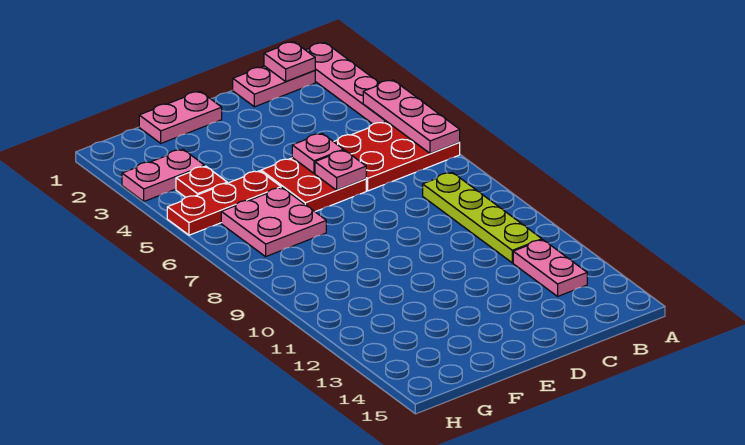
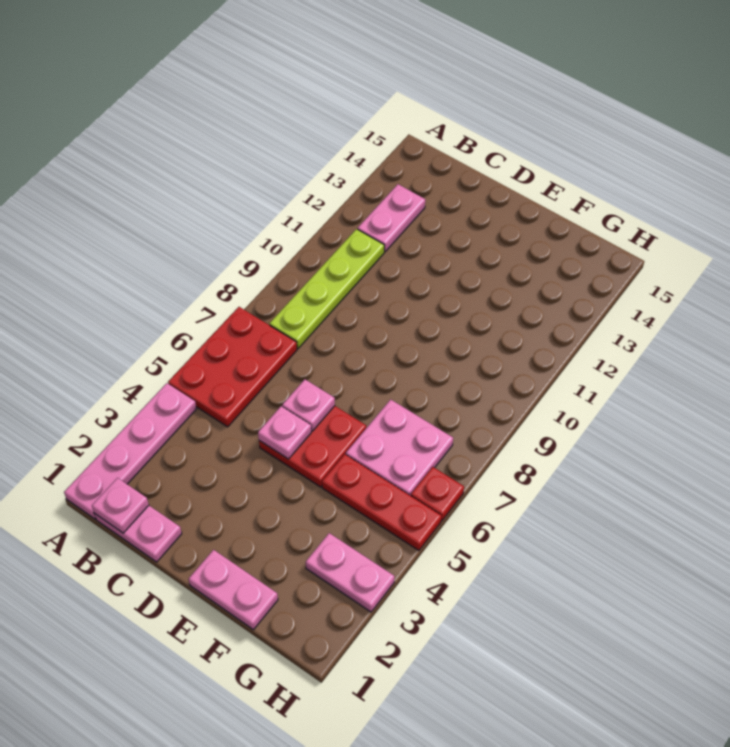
pink 1x3 plate [363,80,460,154] -> none
red 2x3 plate [334,121,460,191] -> red 2x3 plate turned to [168,307,297,427]
red 1x1 plate [176,166,227,197] -> red 1x1 plate moved to [411,467,464,521]

